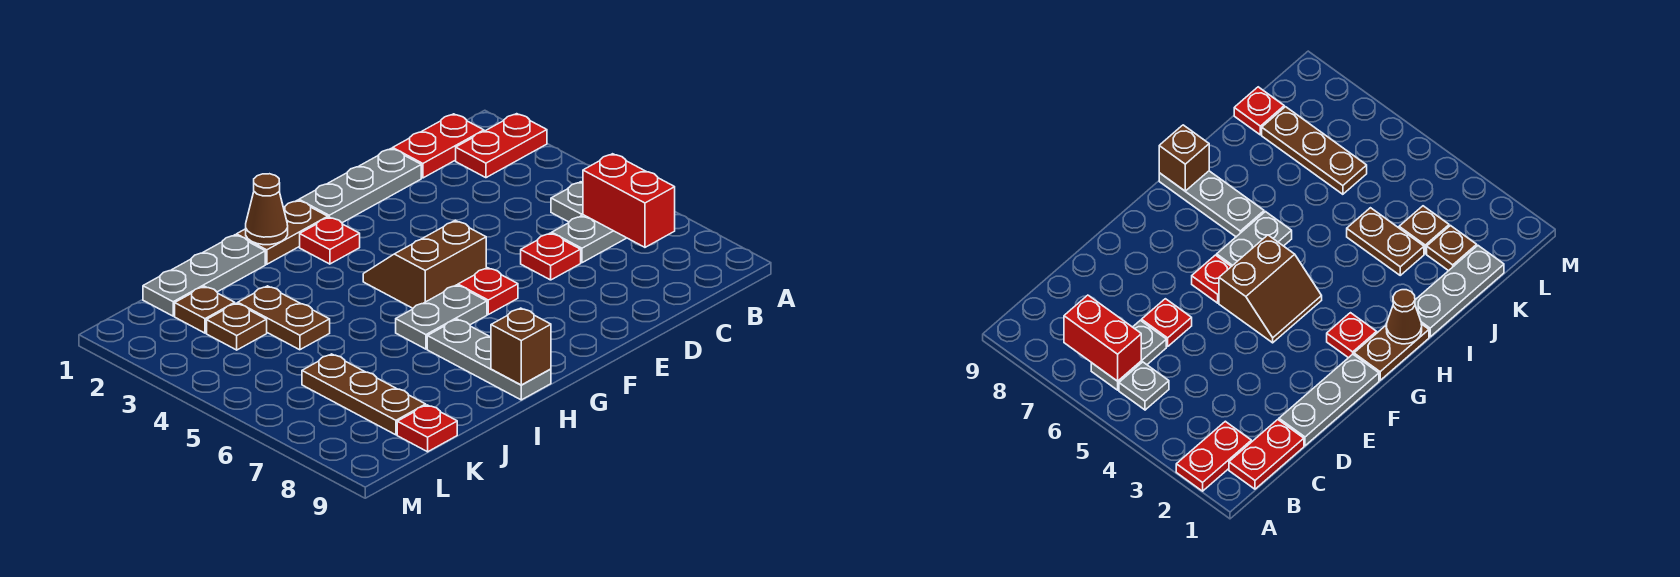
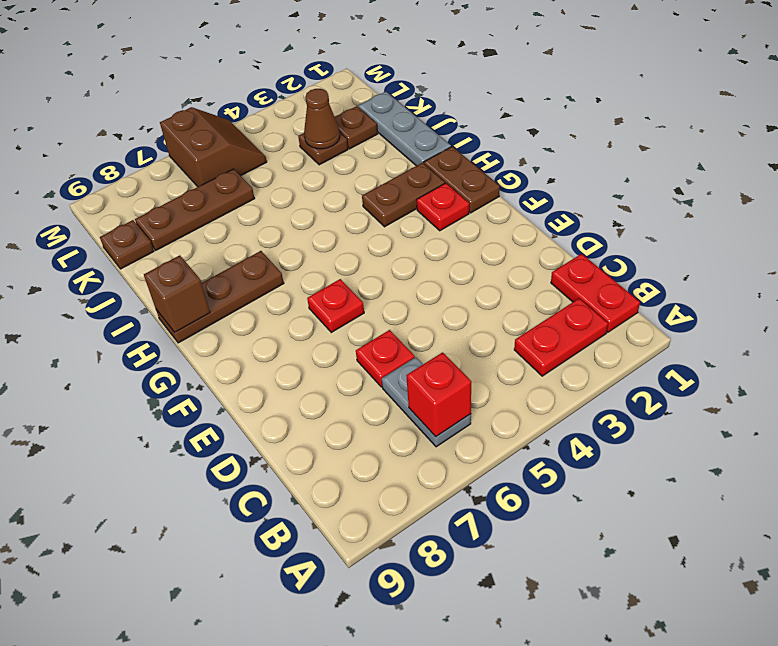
red 1x2 plate [456,114,547,178] -> red 1x2 plate turned to [514,298,608,376]
grey 1x1 plate [551,182,583,222] -> none
red 1x2 brick [583,154,675,247] -> red 1x1 brick [406,352,471,437]
grey 1x3 plate [299,149,421,223] -> none
brown 2x2 slope [363,220,486,308] -> brown 2x2 slope moved to [160,107,267,187]
grey 1x2 plate [396,285,487,349] -> none
brown 1x1 cone [246,174,288,245] -> brown 1x1 cone moved to [304,89,340,149]
grey 1x3 plate [427,319,551,400] -> brown 1x3 plate [156,251,284,343]
brown 1x2 plate [238,286,330,350] -> brown 1x2 plate moved to [362,163,445,227]
red 1x1 plate [397,405,457,452] -> brown 1x1 plate [100,220,154,269]

